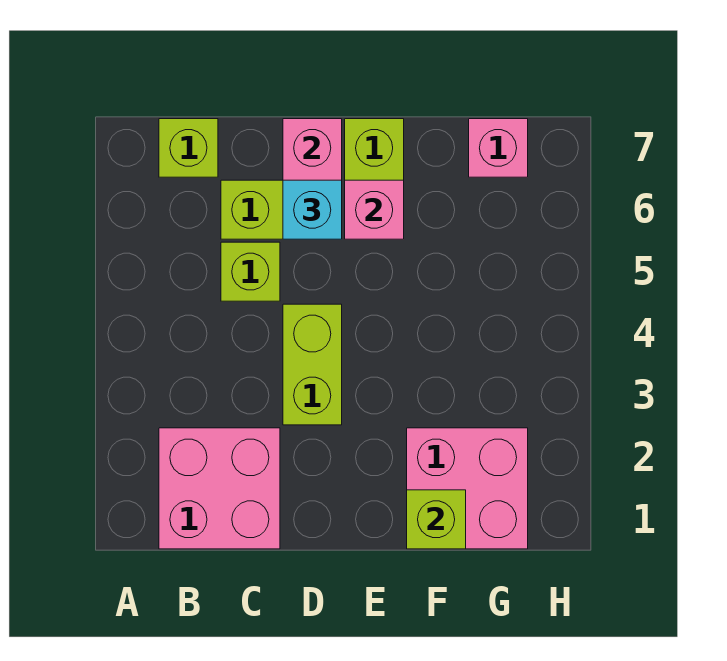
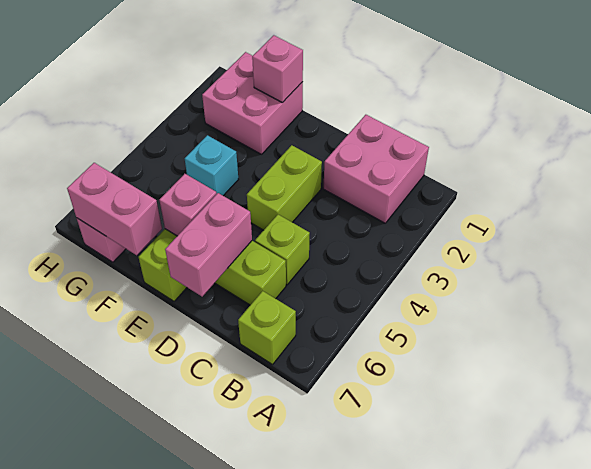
cyan 1x1 brick [283,180,342,239] -> cyan 1x1 brick moved to [185,135,238,196]
lime 1x1 brick [407,490,466,549] -> pink 1x1 brick [252,35,303,103]
none -> pink 1x2 brick [67,163,162,255]

